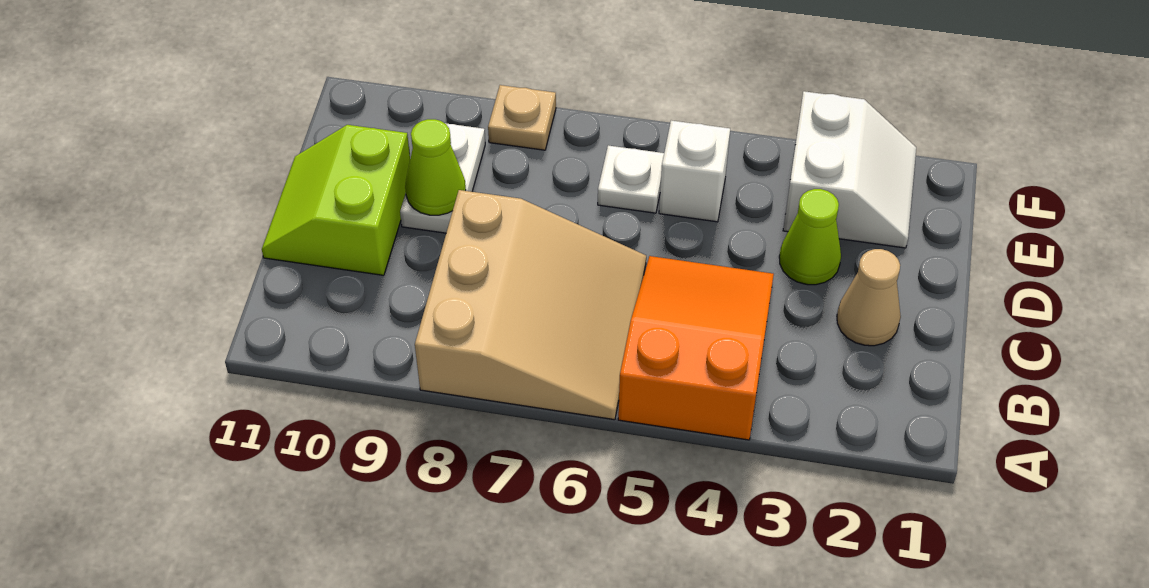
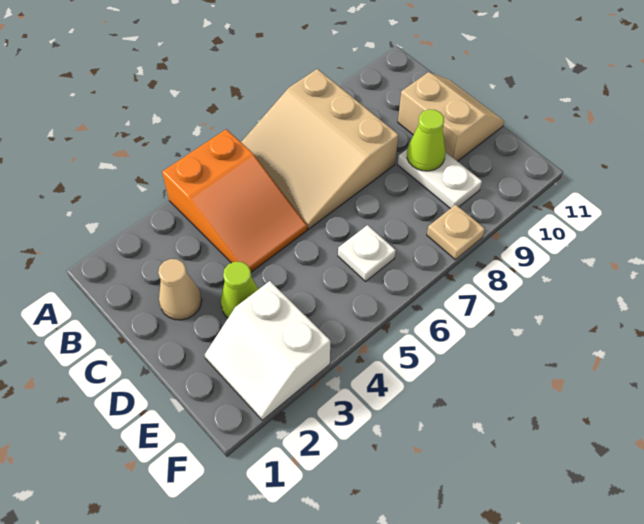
lime 2x2 slope [262,125,410,275] -> tan 2x2 slope [398,72,504,161]
white 1x1 brick [659,120,730,222] -> none

